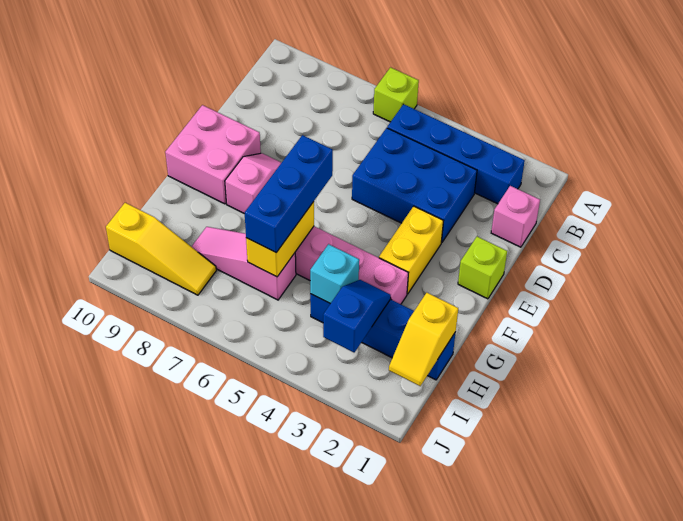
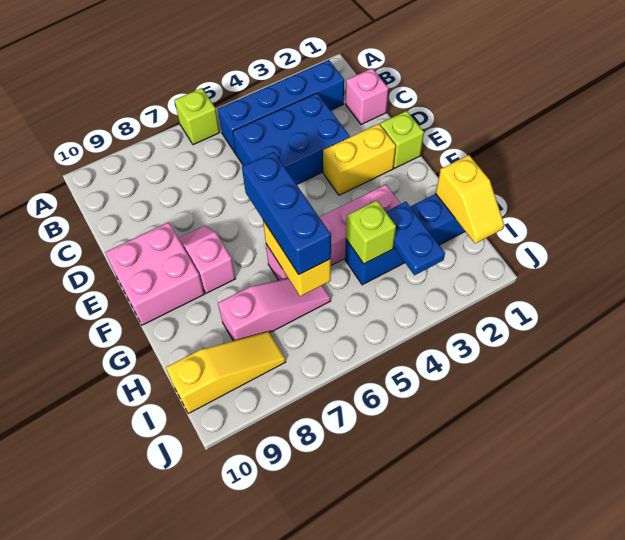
yellow 1x2 brick [379,206,443,294] -> yellow 1x2 brick turned to [323,124,396,195]
blue 1x2 slope [323,280,391,352] -> blue 1x2 plate [386,202,445,275]
cyan 1x1 brick [310,244,359,304] -> lime 1x1 brick [346,200,396,264]
pink 1x3 slope [191,227,296,300] -> pink 1x3 slope turned to [218,278,331,341]

